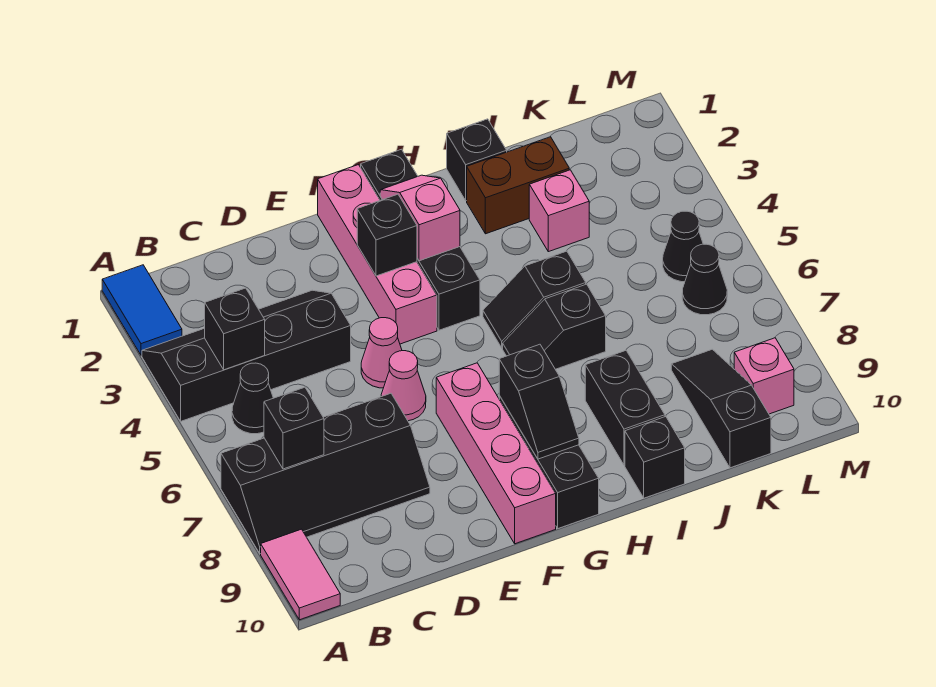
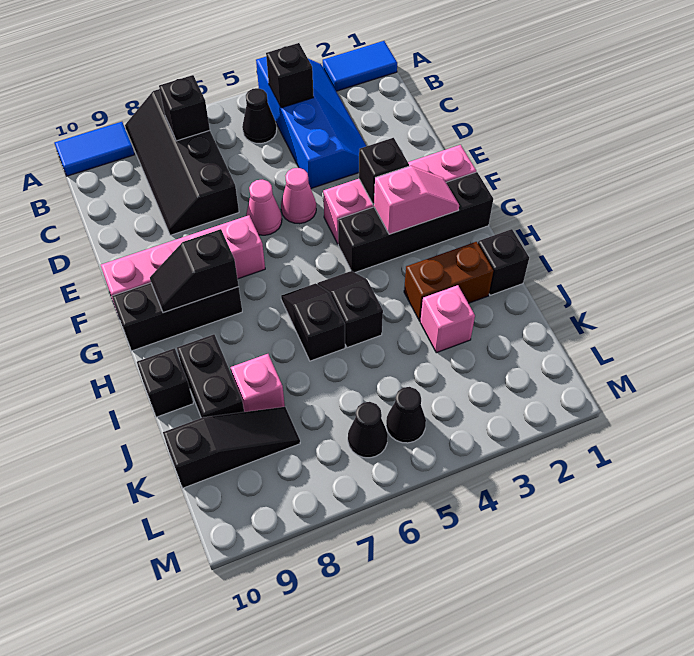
black 2x4 slope [142,290,351,421] -> blue 2x4 slope [256,57,366,188]
pink 1x2 tile [261,529,340,620] -> blue 1x2 tile [55,122,134,176]
brown 1x2 brick [467,137,569,234] -> brown 1x2 brick turned to [404,242,493,321]
black 1x2 brick [585,351,665,465] -> black 1x2 brick turned to [177,334,244,418]
pink 1x1 brick [734,338,794,414] -> pink 1x1 brick moved to [231,354,285,412]

